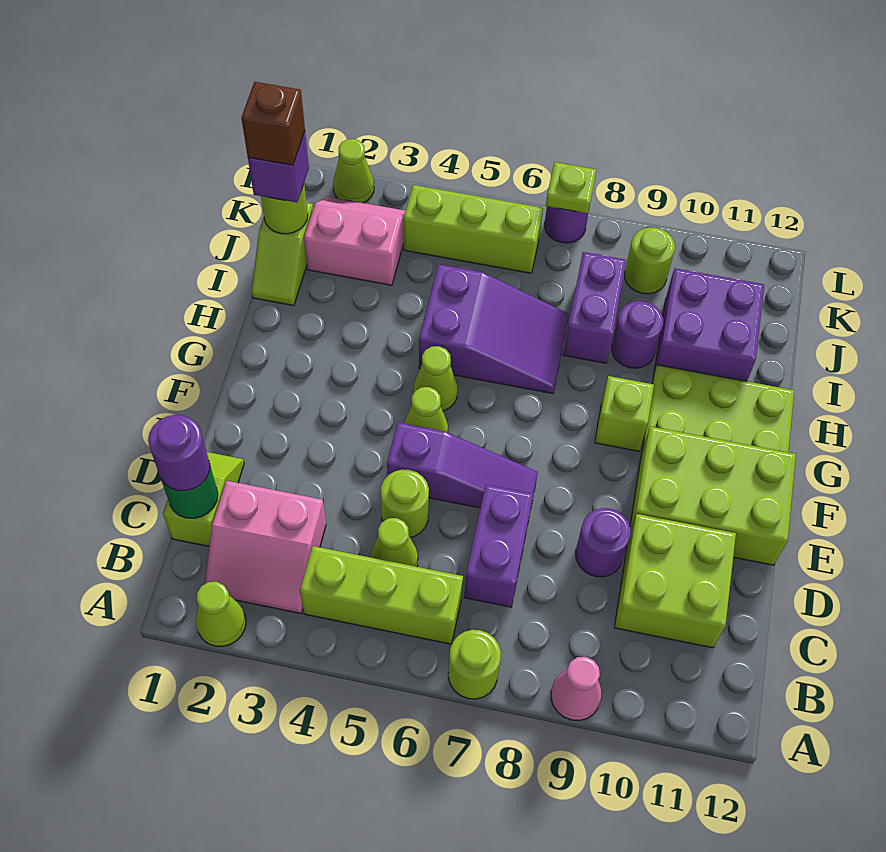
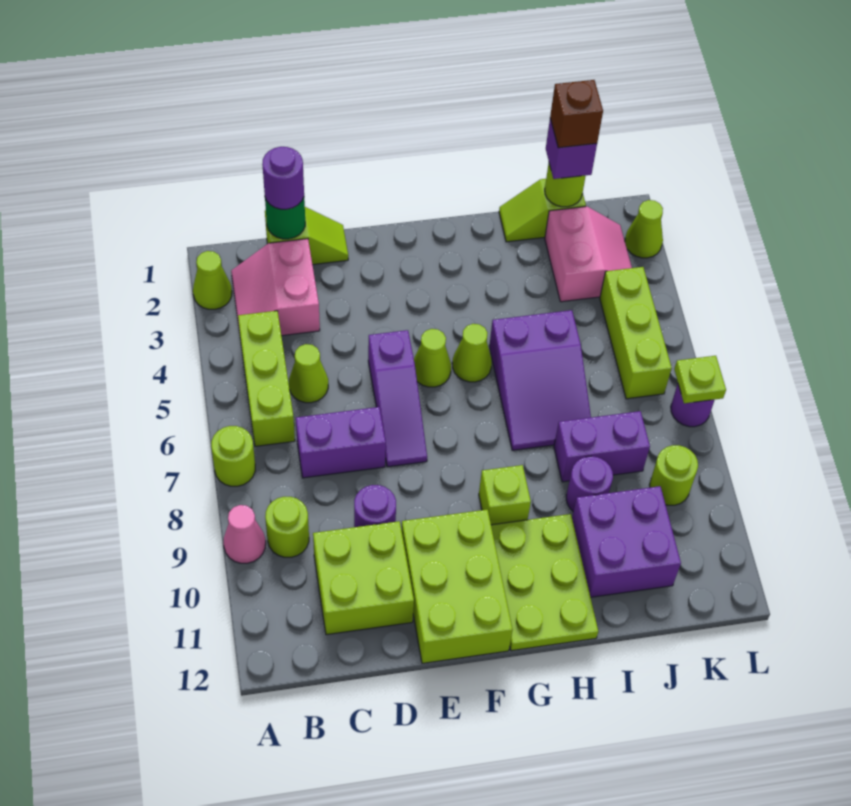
lime 1x1 round brick [381,469,429,537] -> lime 1x1 round brick moved to [265,497,309,557]

